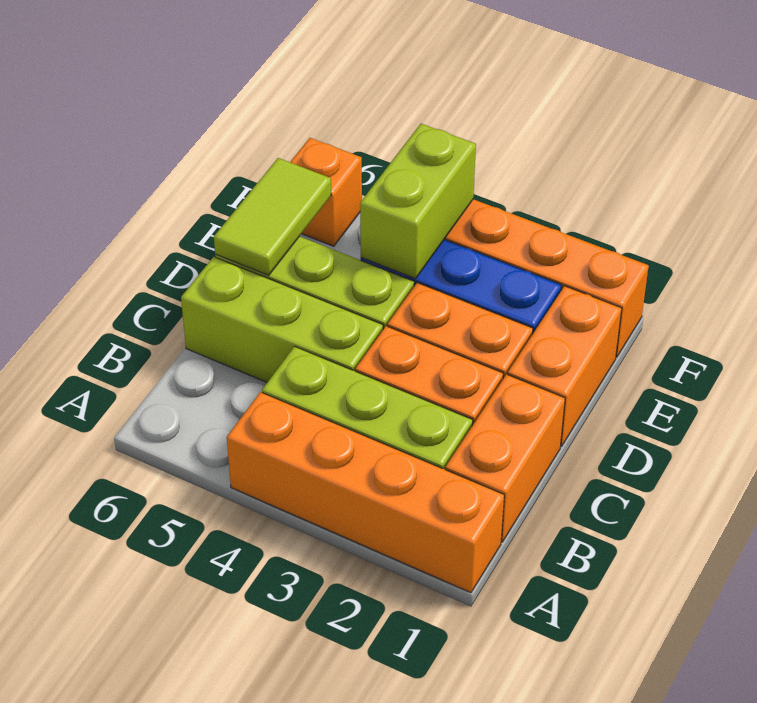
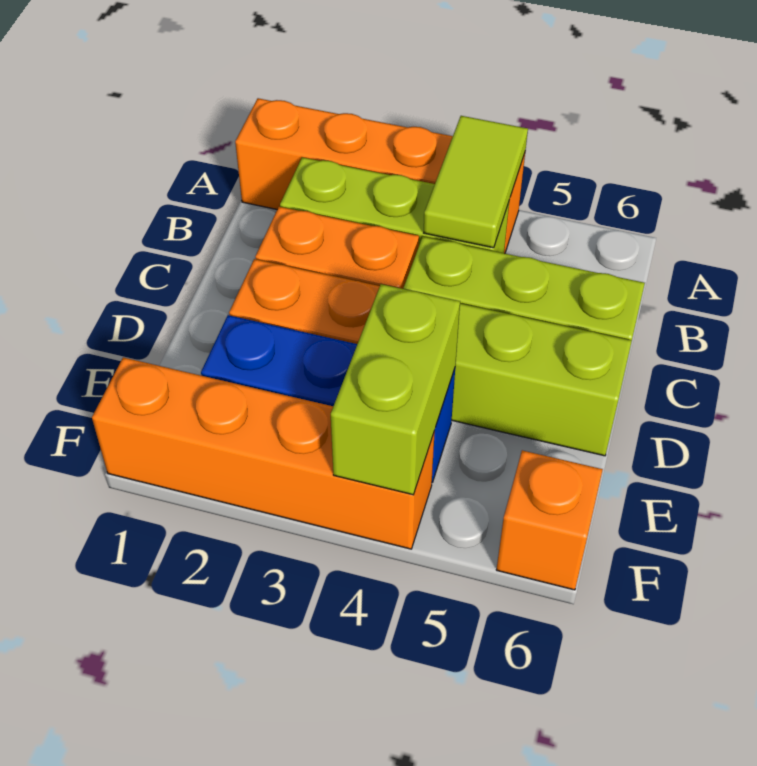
orange 1x2 brick [445,374,565,542] -> none
orange 1x2 brick [508,286,622,447] -> none
lime 1x2 tile [214,158,331,275] -> lime 1x2 tile moved to [424,116,528,248]

